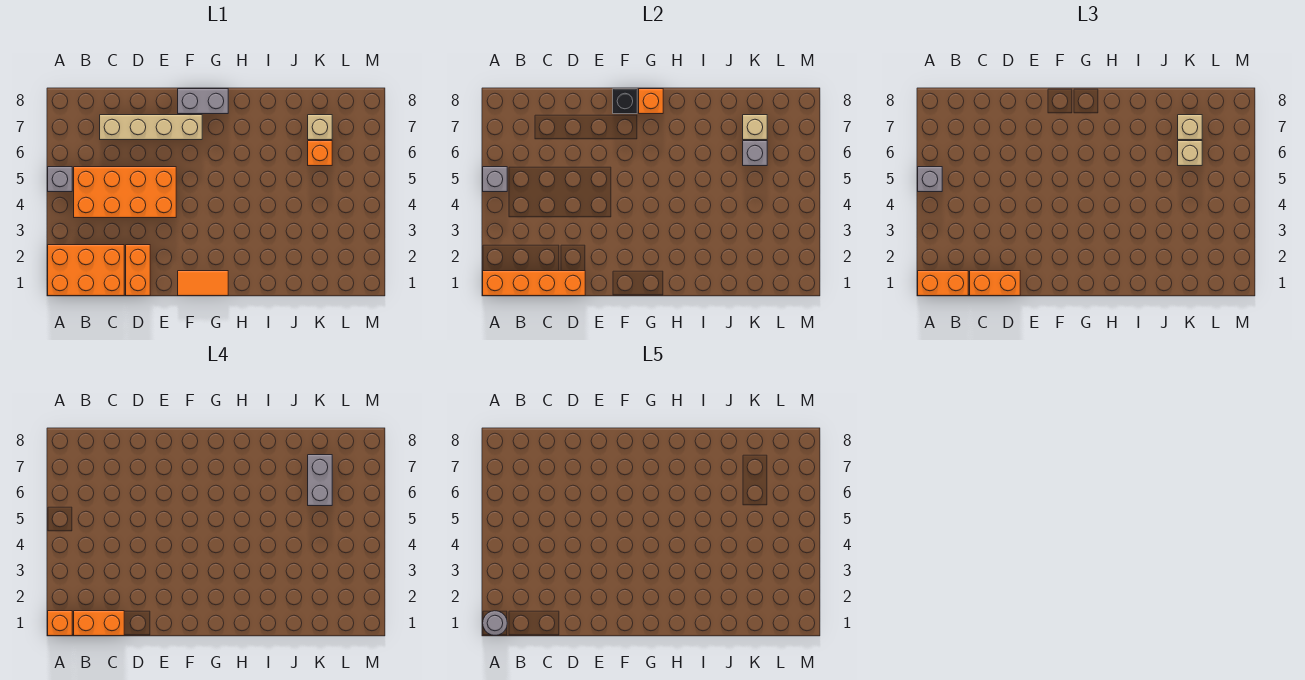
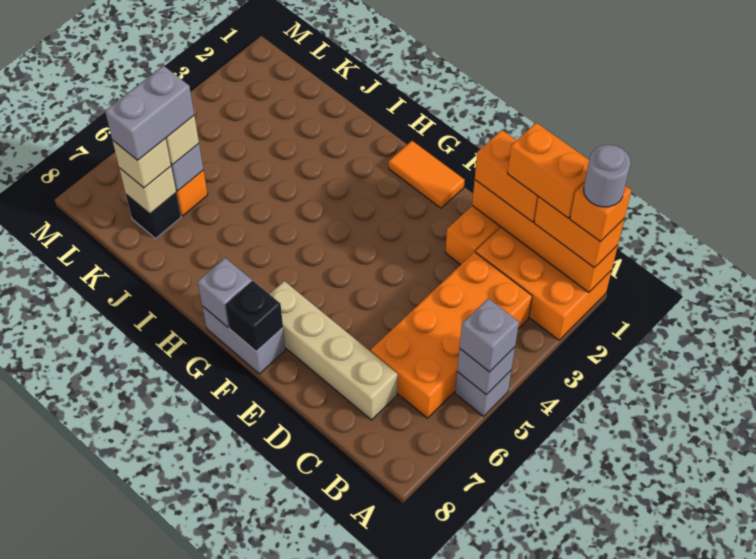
orange 2x4 brick [74,167,176,218] -> orange 2x4 brick turned to [371,252,532,418]
orange 1x1 brick [639,89,663,114] -> grey 1x1 brick [198,258,252,327]
tan 1x1 brick [308,115,332,140] -> black 1x1 brick [126,193,181,238]

